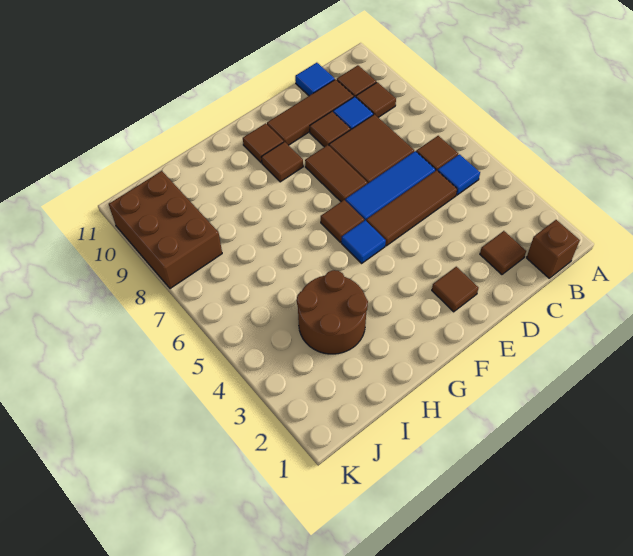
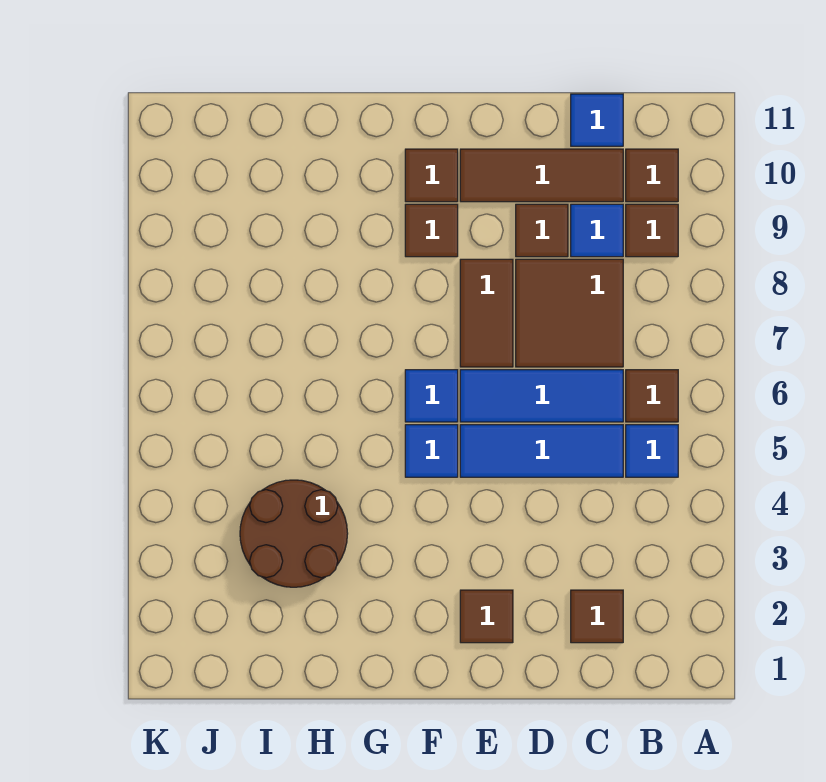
brown 1x1 brick [527,220,580,278] -> none
brown 1x3 tile [366,170,457,246] -> blue 1x3 tile [460,425,623,477]
brown 1x1 tile [321,200,364,242] -> blue 1x1 tile [405,370,458,422]
brown 2x3 brick [109,171,222,289] -> none

